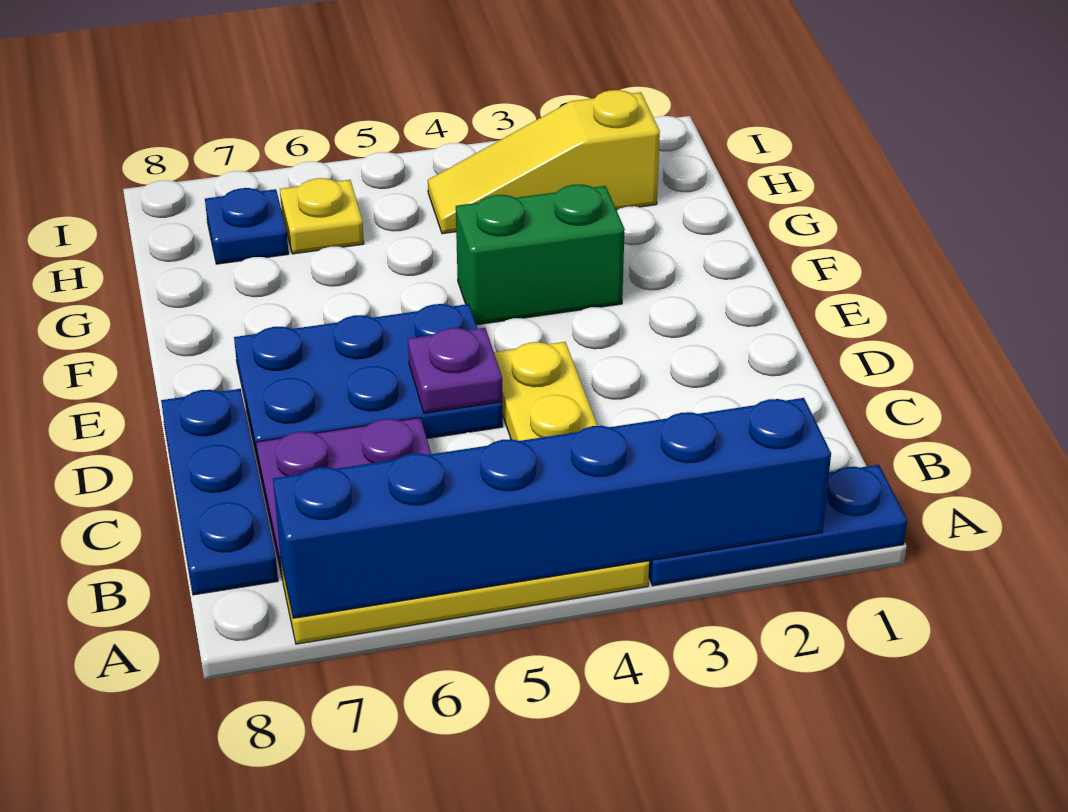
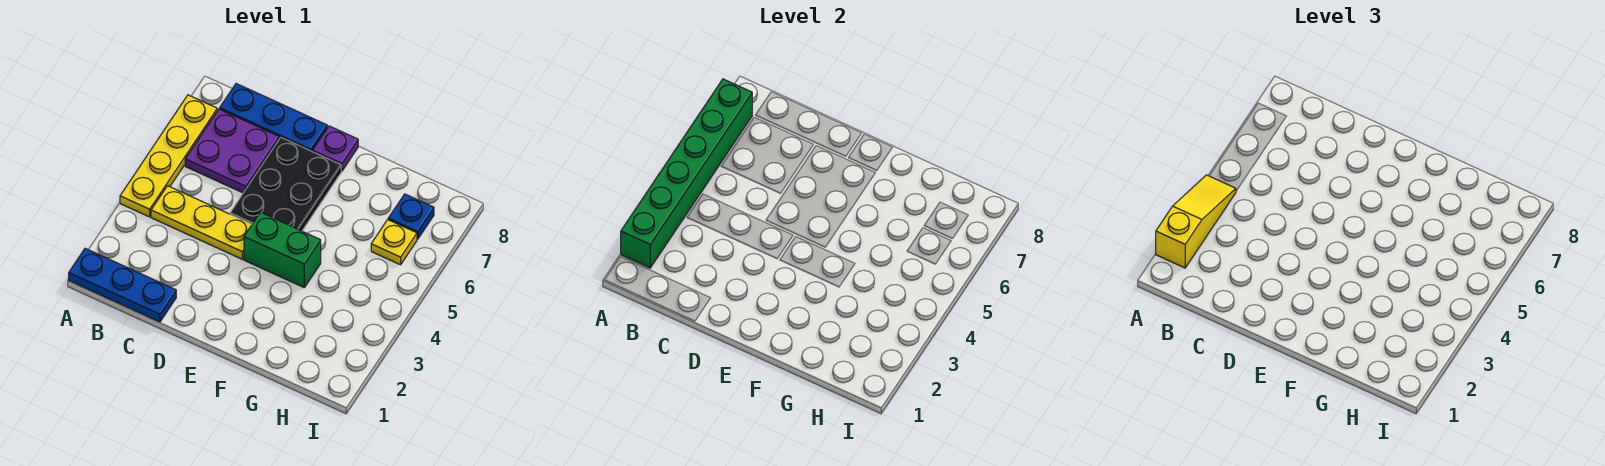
blue 1x3 plate [649,465,907,586] -> blue 1x3 plate turned to [69,248,176,322]
blue 1x6 brick [273,398,831,618] -> green 1x6 brick [621,79,752,268]
blue 2x3 plate [234,304,503,461] -> black 2x3 plate [230,138,341,231]
purple 1x1 plate [408,328,502,413] -> purple 1x1 plate moved to [313,126,358,171]
green 1x2 brick [456,184,625,325] -> green 1x2 brick turned to [244,212,321,287]
yellow 1x3 slope [428,90,660,234] -> yellow 1x3 slope moved to [1156,175,1236,268]

